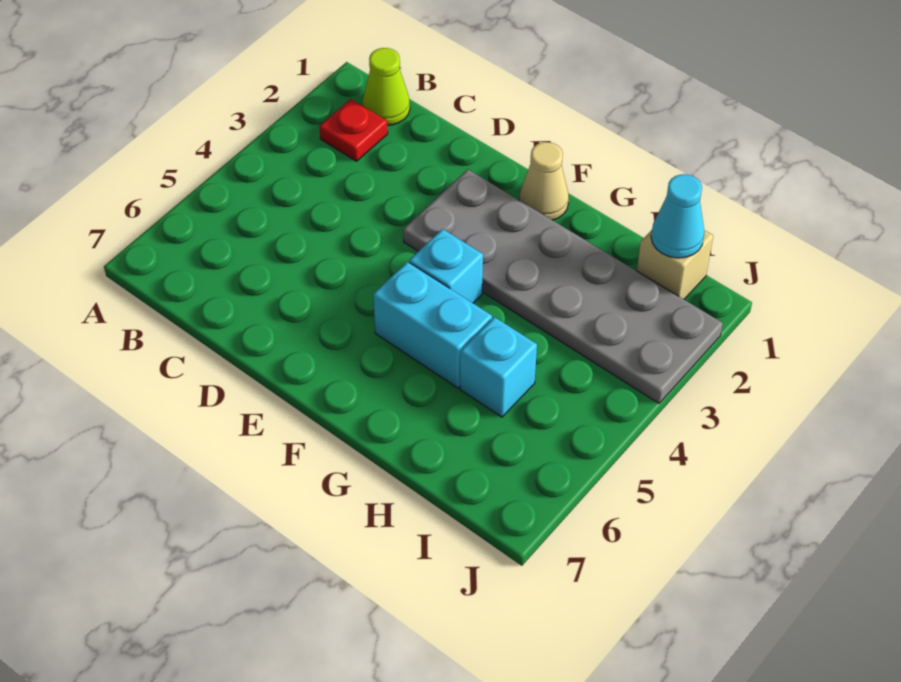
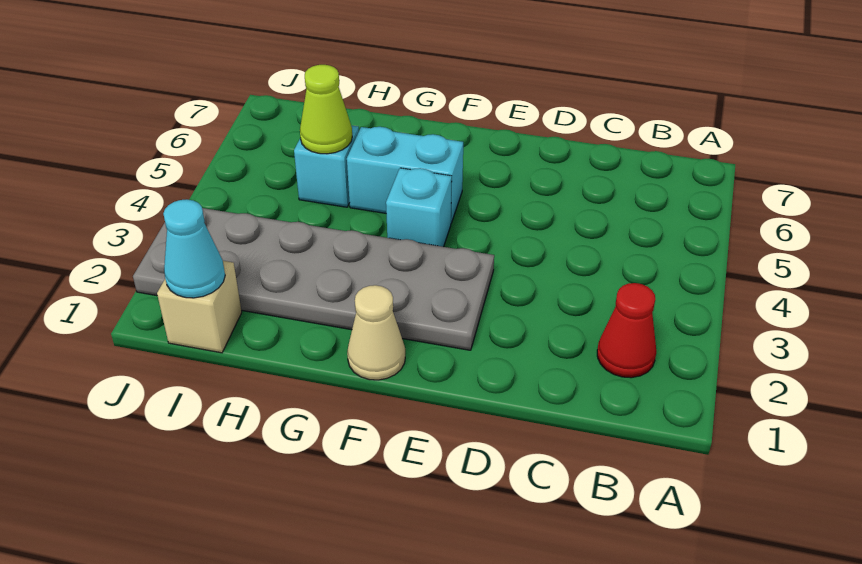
lime 1x1 cone [363,48,410,125] -> lime 1x1 cone moved to [300,65,352,154]
red 1x1 plate [319,99,388,161] -> red 1x1 cone [597,283,656,378]

